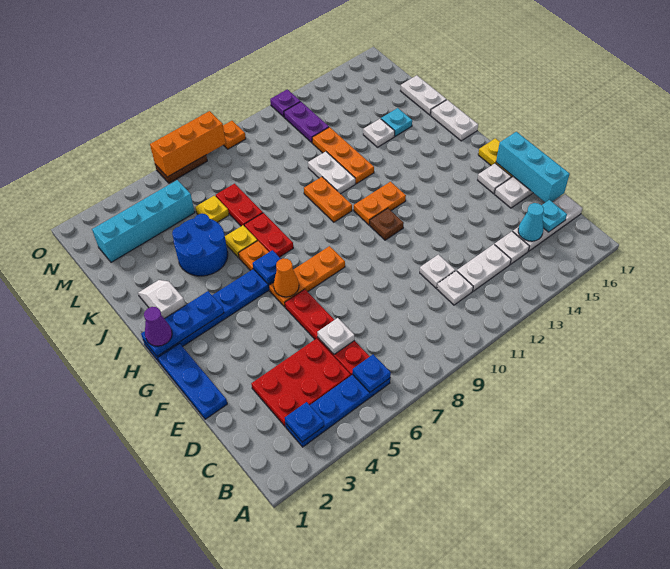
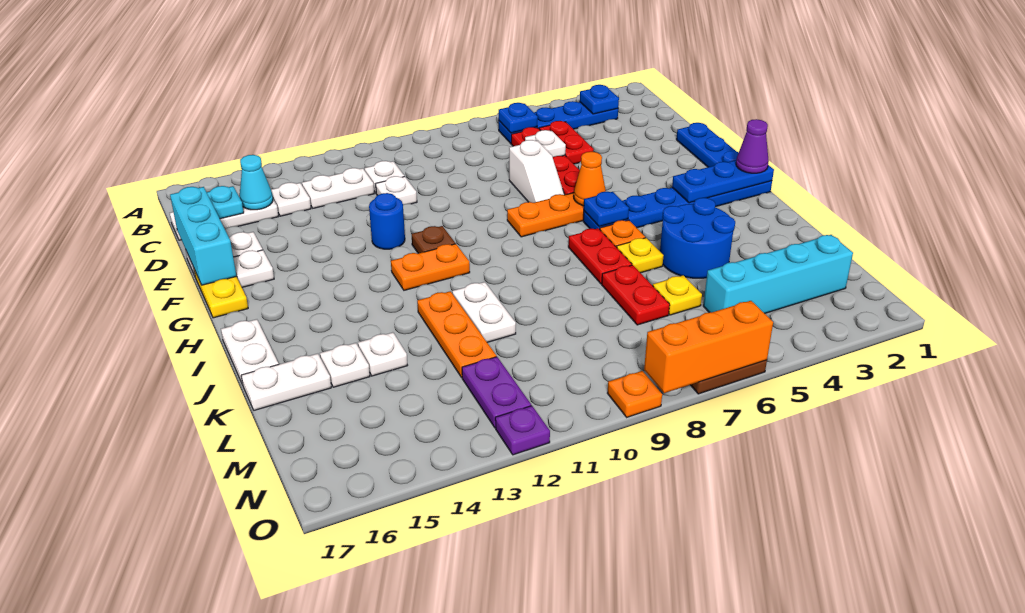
red 2x3 plate [251,338,351,427] -> red 1x2 plate [539,121,594,164]
none -> blue 1x1 round brick [369,193,405,249]
white 1x2 slope [138,280,185,319] -> white 1x2 slope moved to [509,140,564,203]
orange 1x2 plate [304,177,352,222] -> none
cyan 1x1 plate [381,108,412,136] -> white 1x1 plate [320,343,370,387]
white 1x2 plate [401,75,447,115] -> white 1x2 plate turned to [241,354,331,410]

